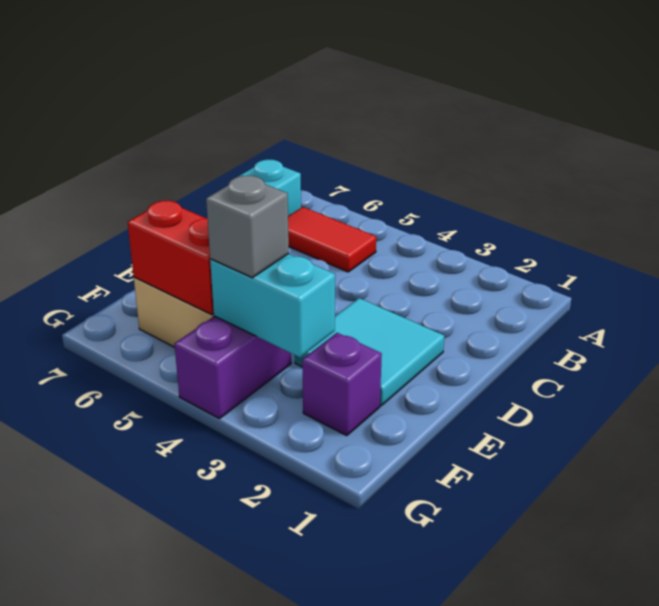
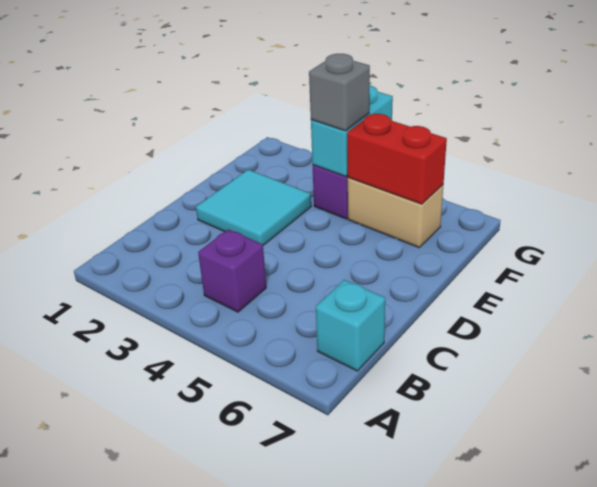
red 1x2 tile [288,207,376,272] -> none
purple 1x1 brick [302,333,382,436] -> purple 1x1 brick moved to [198,229,266,312]
cyan 1x2 brick [210,254,335,357] -> cyan 1x2 brick turned to [311,86,393,177]

